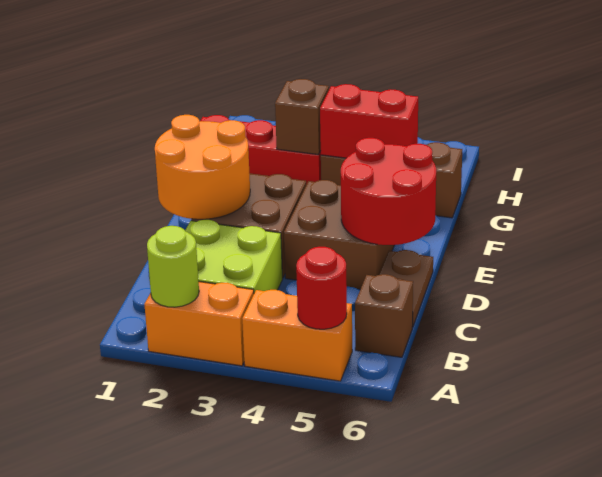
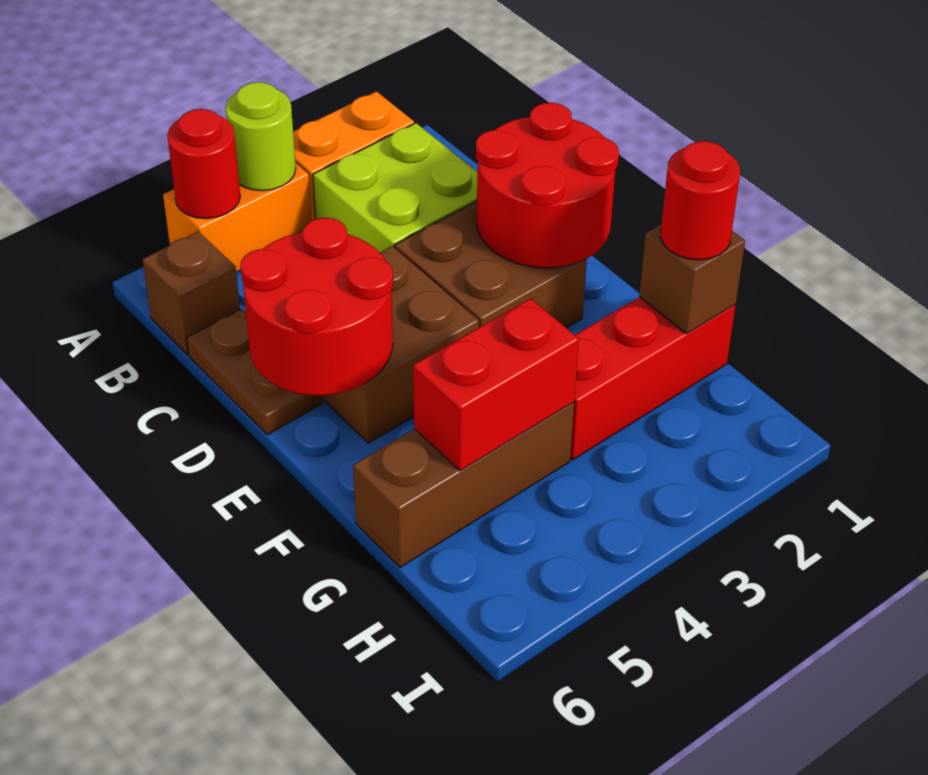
lime 1x1 round brick [147,226,199,307] -> lime 1x1 round brick moved to [225,82,296,191]
orange 2x2 round brick [155,115,250,219] -> red 2x2 round brick [476,103,619,268]
none -> red 1x1 round brick [661,141,740,260]
brown 1x1 brick [275,79,329,155] -> brown 1x1 brick moved to [639,225,745,334]

